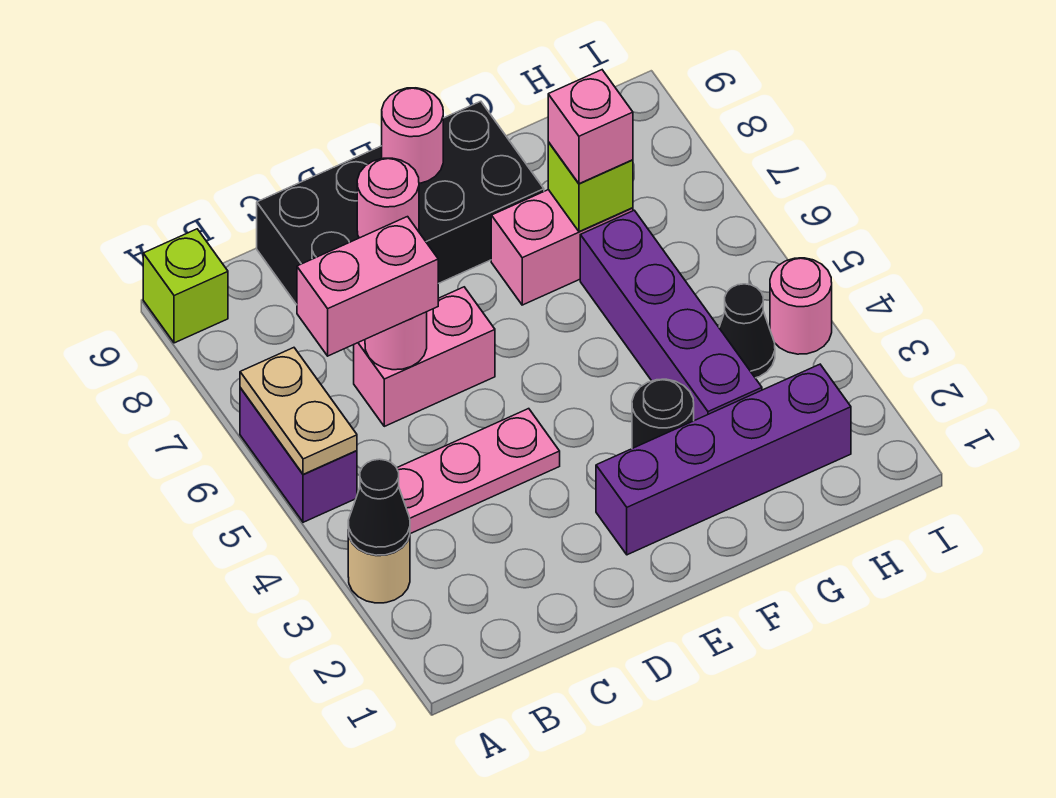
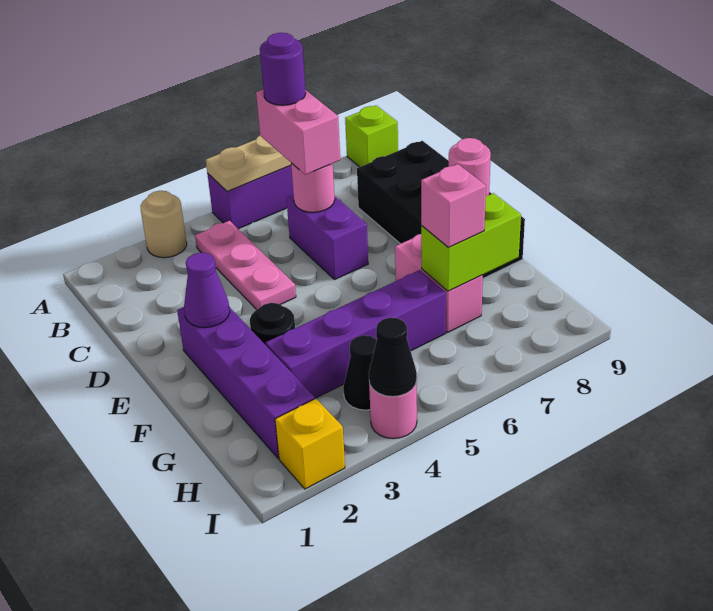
black 1x1 cone [348,459,410,555] -> black 1x1 cone moved to [369,318,417,397]
none -> purple 1x1 round brick [260,33,306,105]
pink 1x2 brick [354,287,495,426] -> purple 1x2 brick [286,195,368,280]
pink 1x1 round brick [357,158,419,238] -> none
none -> purple 1x1 cone [184,252,230,328]
lime 1x1 brick [548,142,633,232] -> lime 1x2 brick [421,193,521,291]
none -> yellow 1x1 brick [275,398,345,489]

